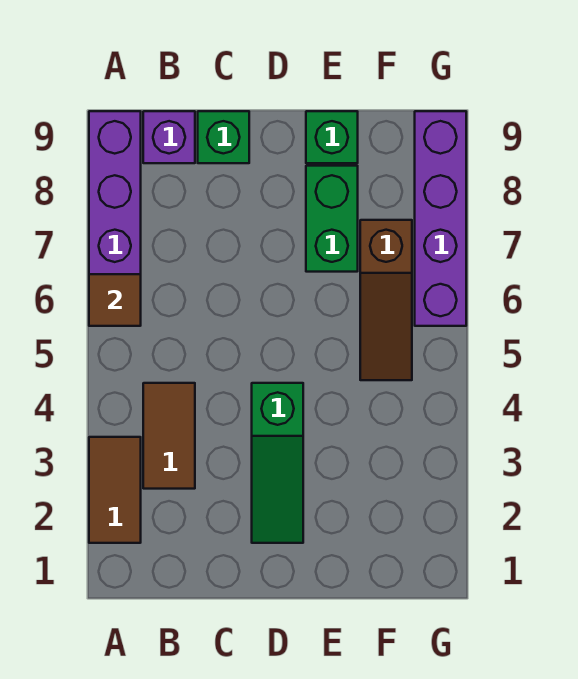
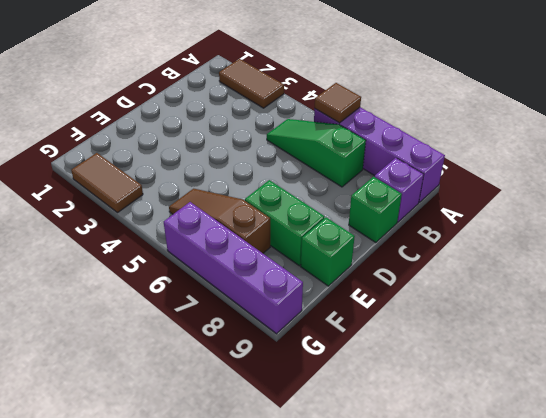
brown 1x2 tile [143,383,195,489] -> brown 1x2 tile moved to [71,153,143,213]
green 1x3 slope [252,383,303,543] -> green 1x3 slope moved to [267,119,366,187]

